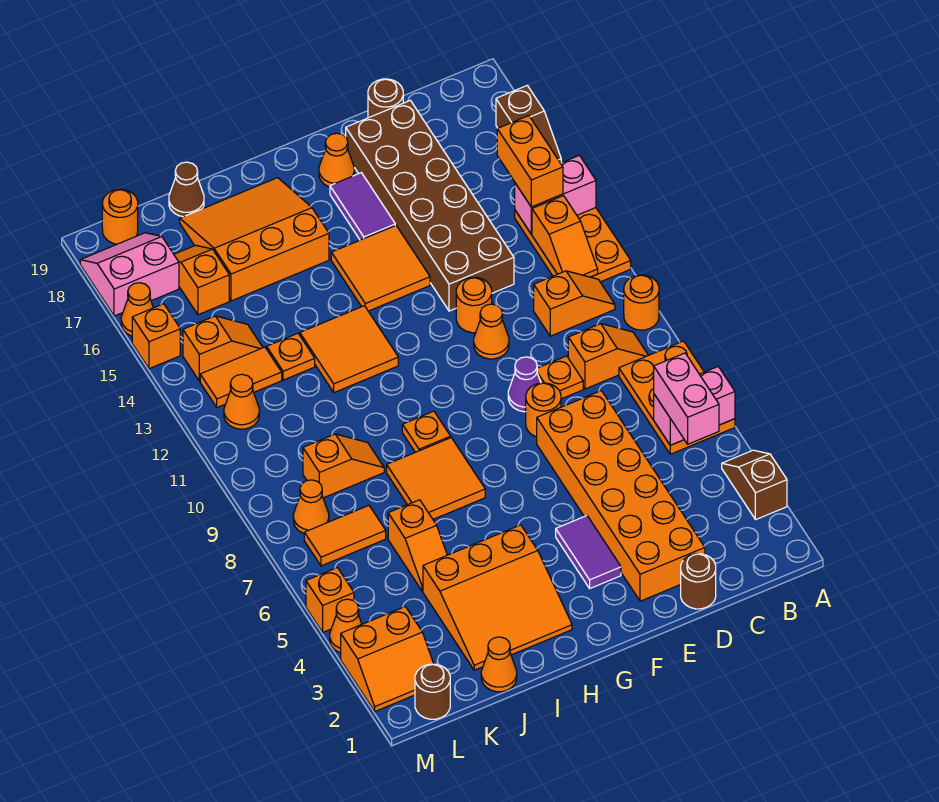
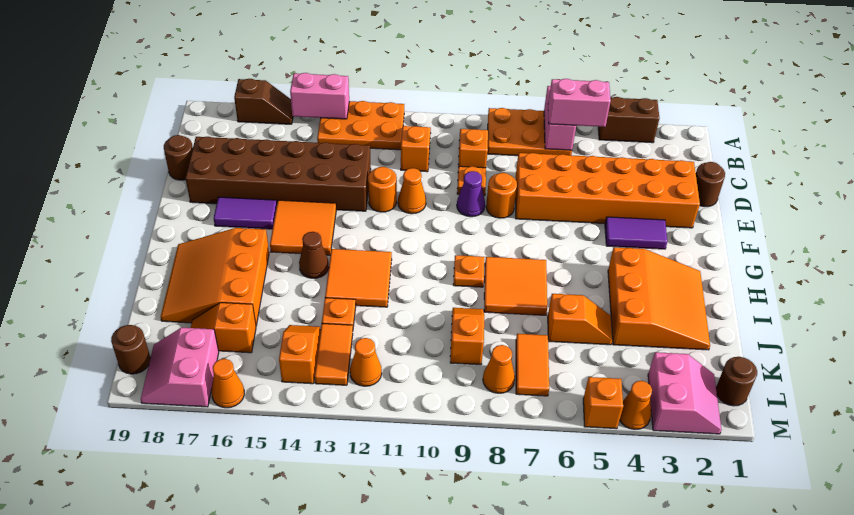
brown 1x2 slope [722,450,787,520] -> brown 1x2 brick [598,97,659,143]
orange 1x1 round brick [624,275,659,330] -> none
pink 1x2 brick [515,155,596,234] -> pink 1x2 brick turned to [290,73,349,119]
orange 1x2 slope [532,196,598,277] -> none
orange 1x2 brick [497,116,563,207] -> none
orange 1x1 cone [319,133,354,187] -> none
orange 1x1 cone [481,637,517,692] -> none
brown 1x1 cone [169,162,204,217] -> brown 1x1 cone moved to [299,232,329,278]
orange 2x2 slope [341,607,434,711] -> pink 2x2 slope [648,352,721,434]
orange 1x1 round brick [102,189,138,244] -> brown 1x1 round brick [111,325,150,374]
orange 1x1 brick [132,304,180,369] -> none

